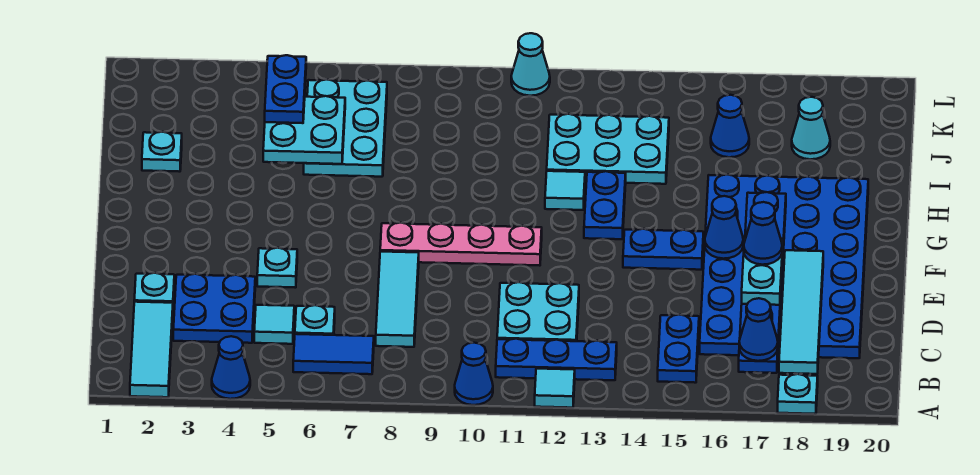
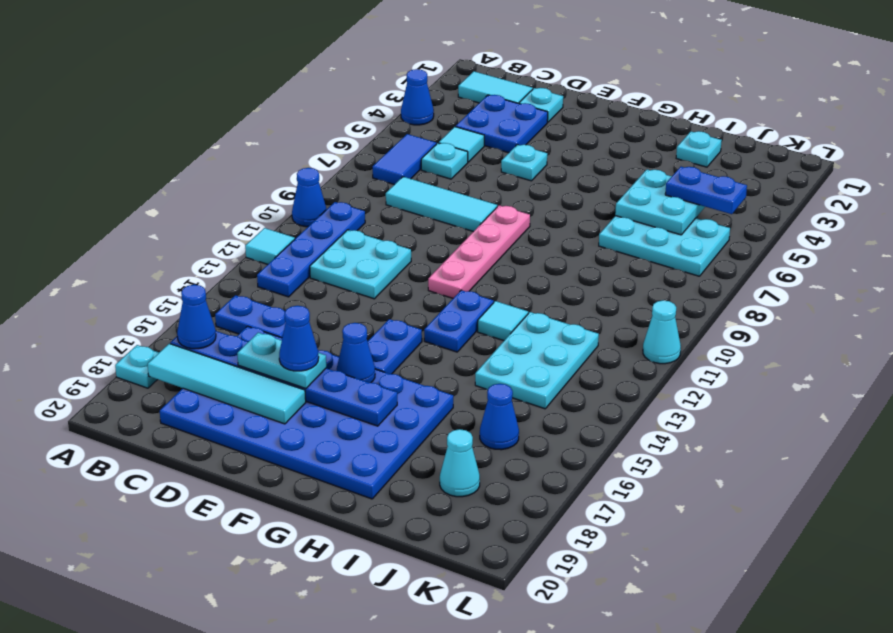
cyan 1x3 tile [130,302,173,397] -> cyan 1x2 tile [458,71,533,104]
blue 1x3 plate [496,339,617,380] -> blue 1x4 plate [257,202,365,297]
blue 1x2 plate [584,171,626,239] -> blue 1x2 plate turned to [424,290,494,352]

